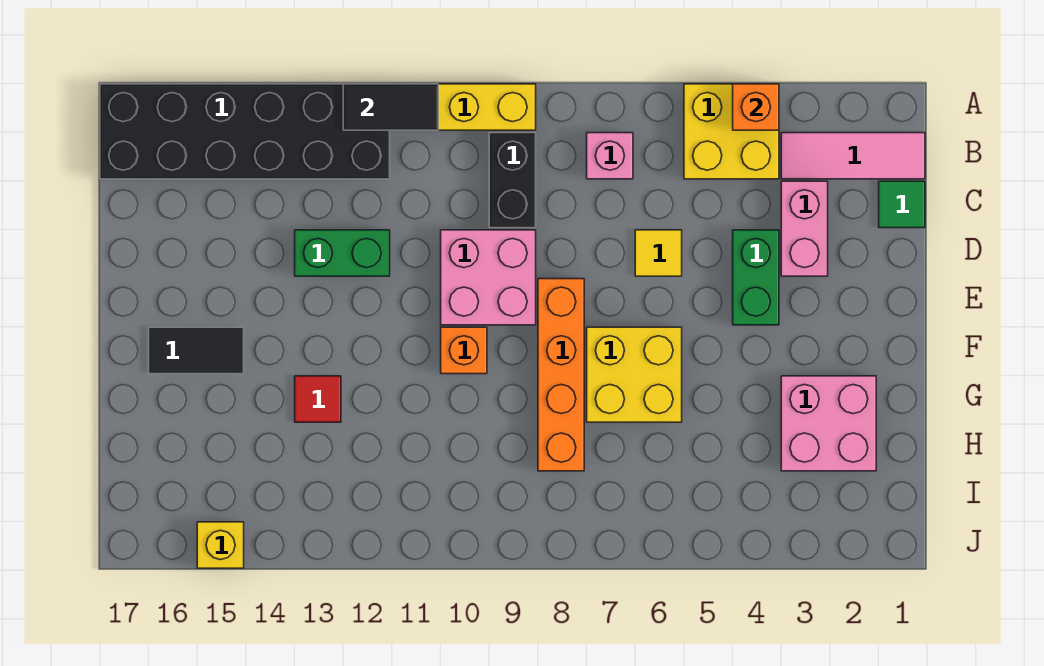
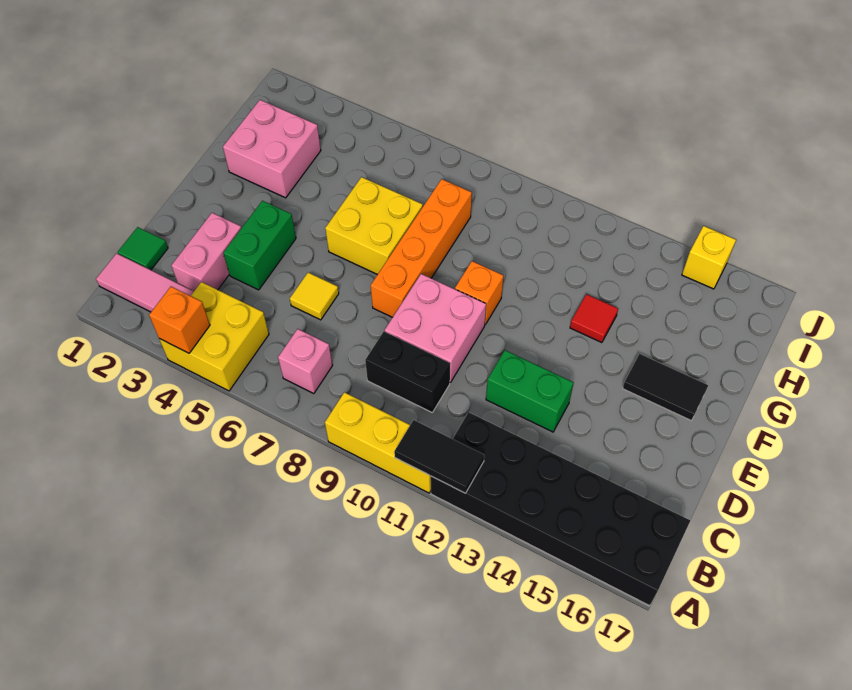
black 1x2 brick [489,133,536,228] -> black 1x2 brick turned to [365,331,450,412]

